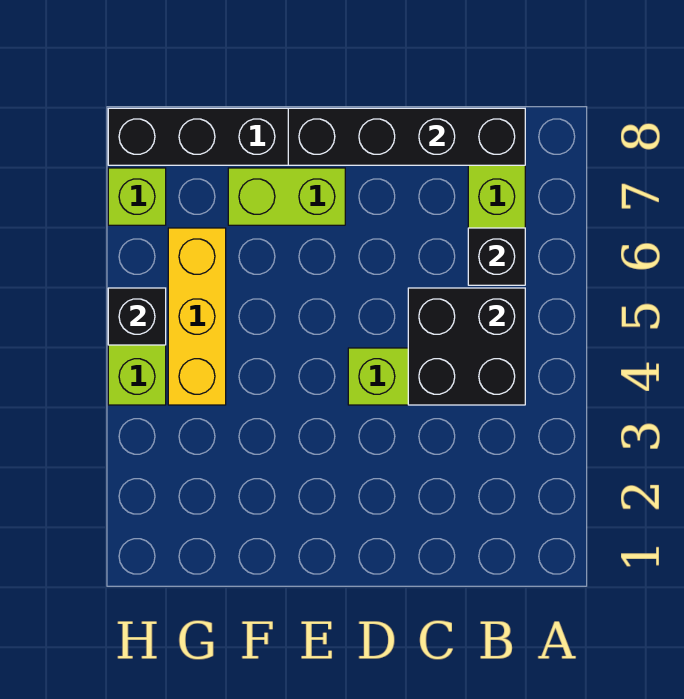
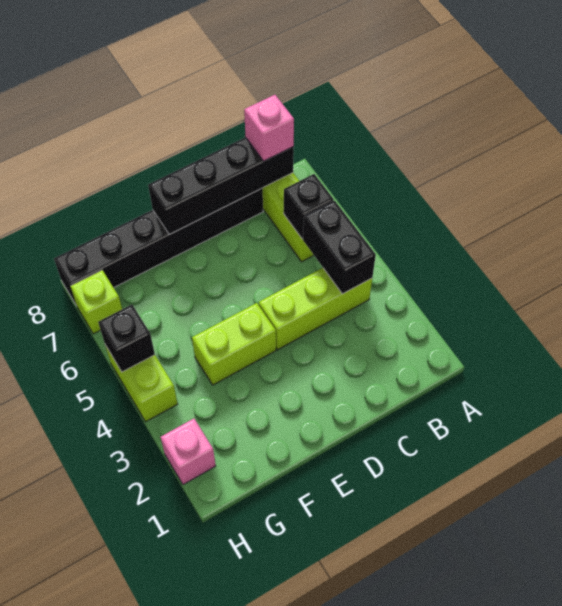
black 2x2 brick [408,288,525,405] -> black 1x2 brick [303,200,376,294]
none -> pink 1x1 brick [244,95,294,161]
lime 1x2 brick [228,168,345,225] -> lime 1x2 brick moved to [192,303,276,385]
yellow 1x3 brick [168,228,226,405] -> none
none -> pink 1x1 brick [161,419,216,485]

